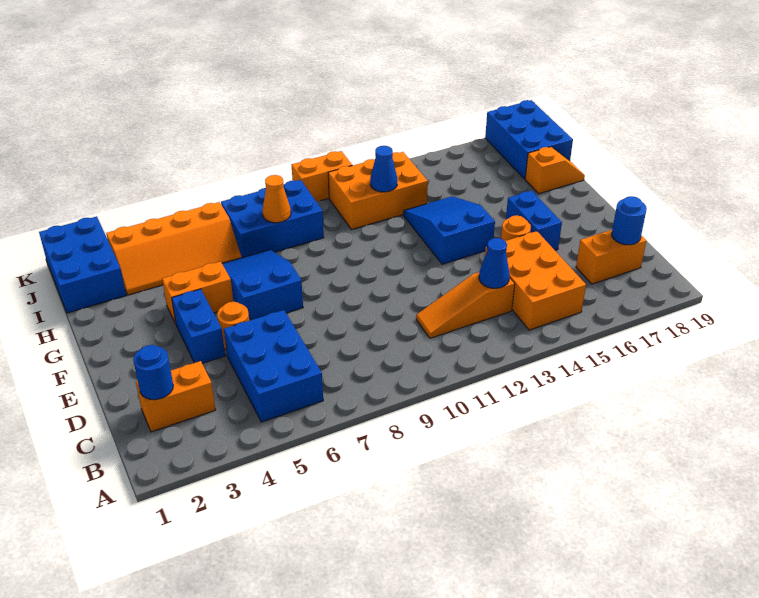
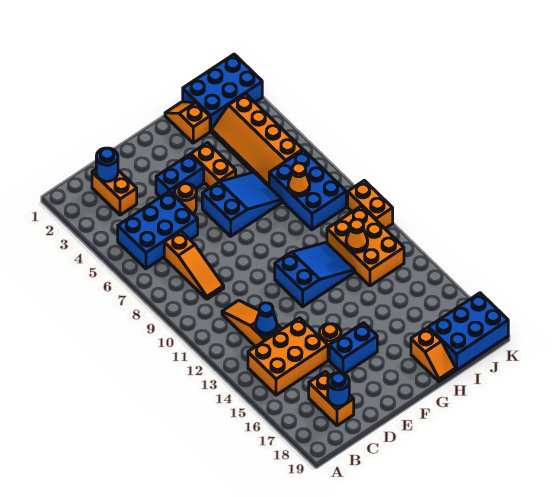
none -> orange 1x3 slope [164,231,224,299]
blue 2x3 slope [403,196,495,264] -> blue 2x3 slope moved to [275,242,355,307]
none -> orange 1x2 slope [165,102,210,143]
blue 1x1 cone [370,146,397,192] -> orange 1x1 cone [346,219,368,252]

